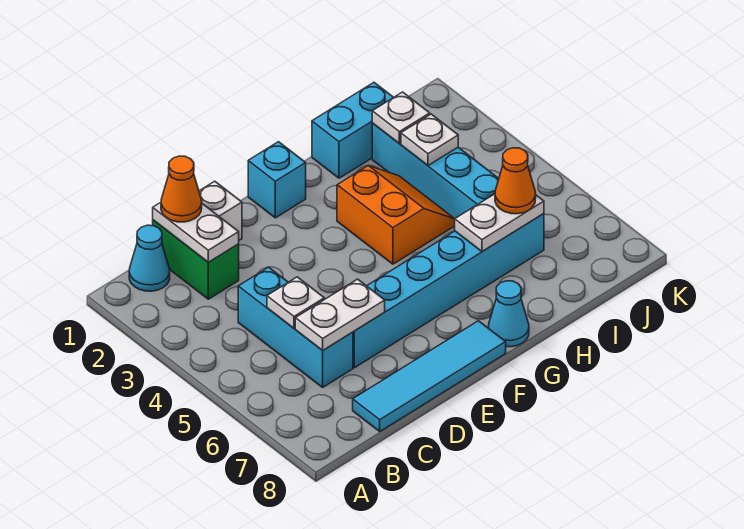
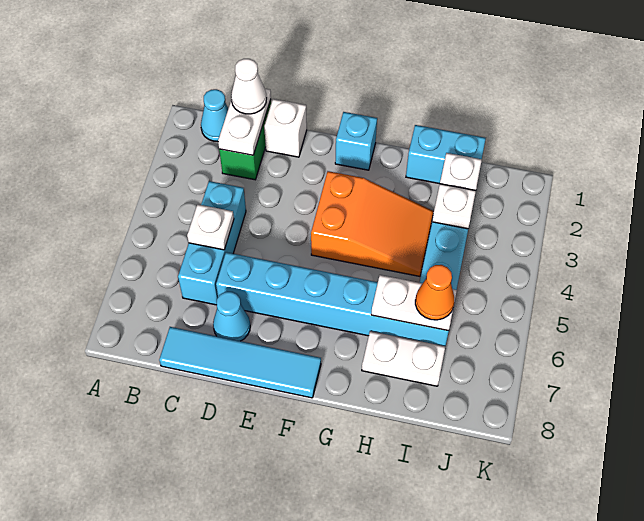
orange 1x1 cone [161,156,202,222] -> white 1x1 cone [231,59,267,114]
white 1x2 plate [295,279,385,351] -> white 1x2 plate moved to [362,331,445,386]
orange 2x2 slope [337,166,455,264] -> orange 2x3 slope [311,171,434,276]
cyan 1x1 cone [489,281,529,347] -> cyan 1x1 cone moved to [213,292,250,341]

